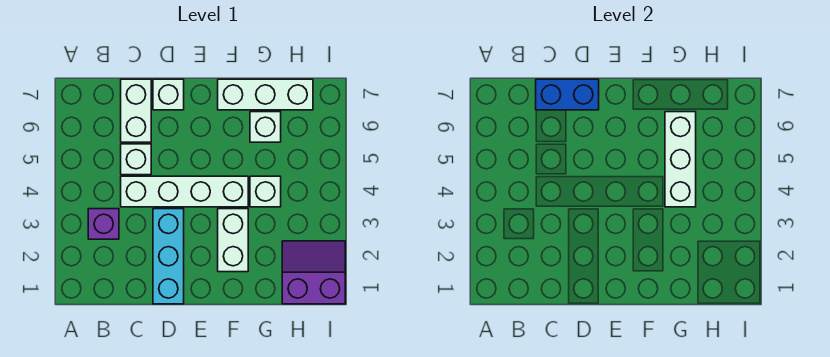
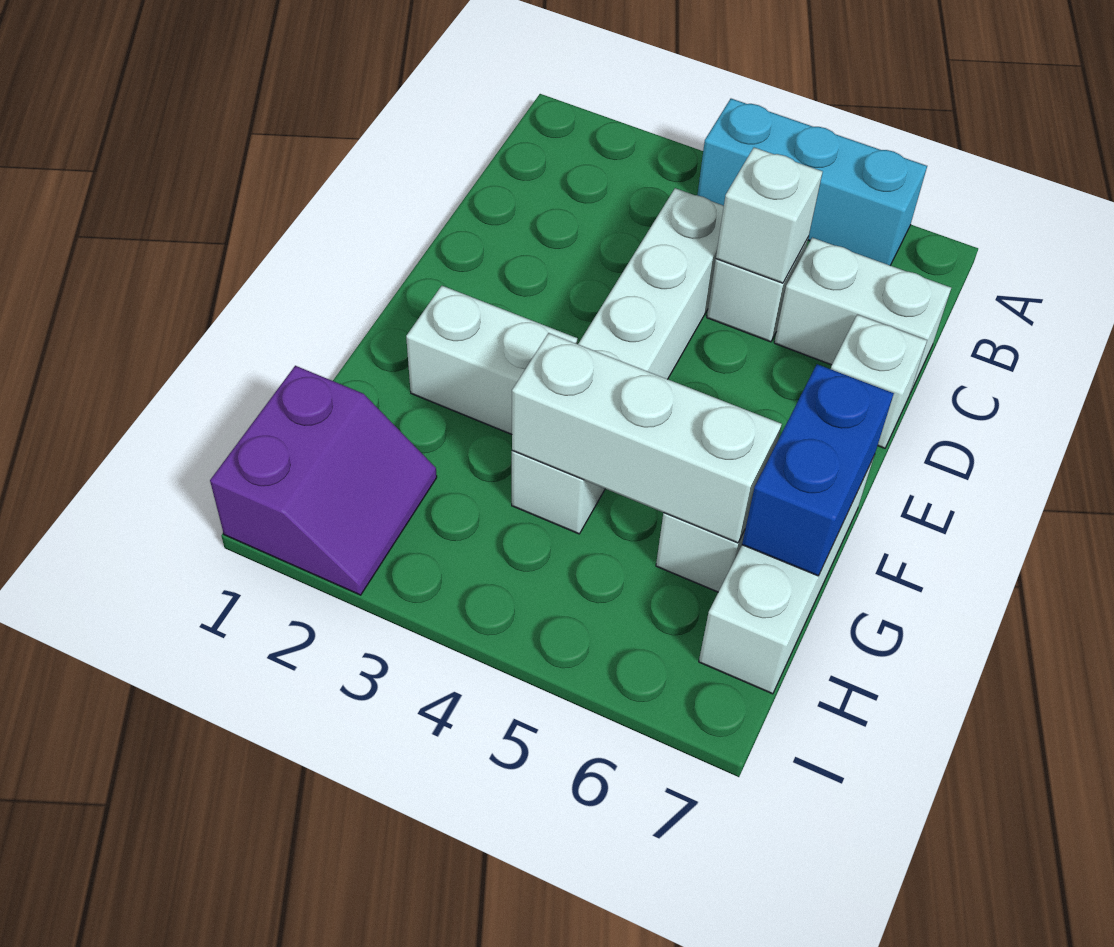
purple 1x1 brick [88,209,119,239] -> none
none -> white 1x1 brick [716,148,822,283]
blue 1x2 brick [536,79,599,110] -> blue 1x2 brick moved to [742,364,894,576]
cyan 1x3 brick [153,209,184,304] -> cyan 1x3 brick moved to [697,99,927,265]

